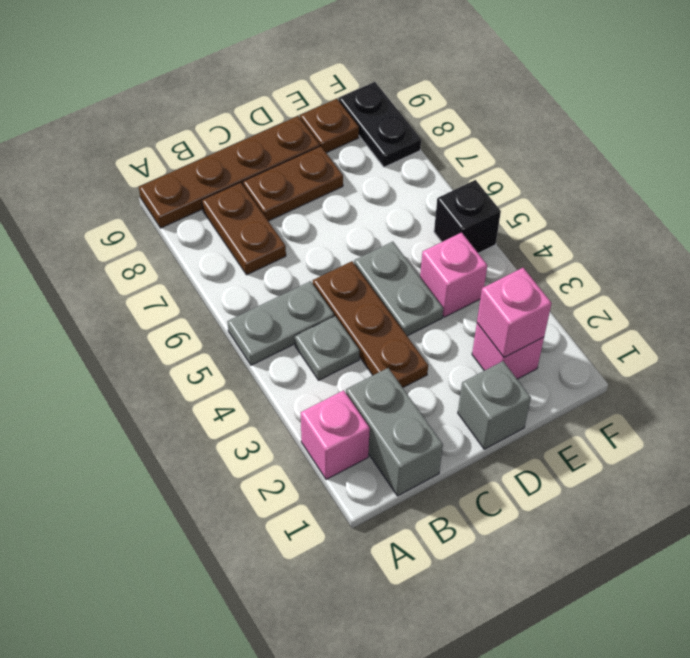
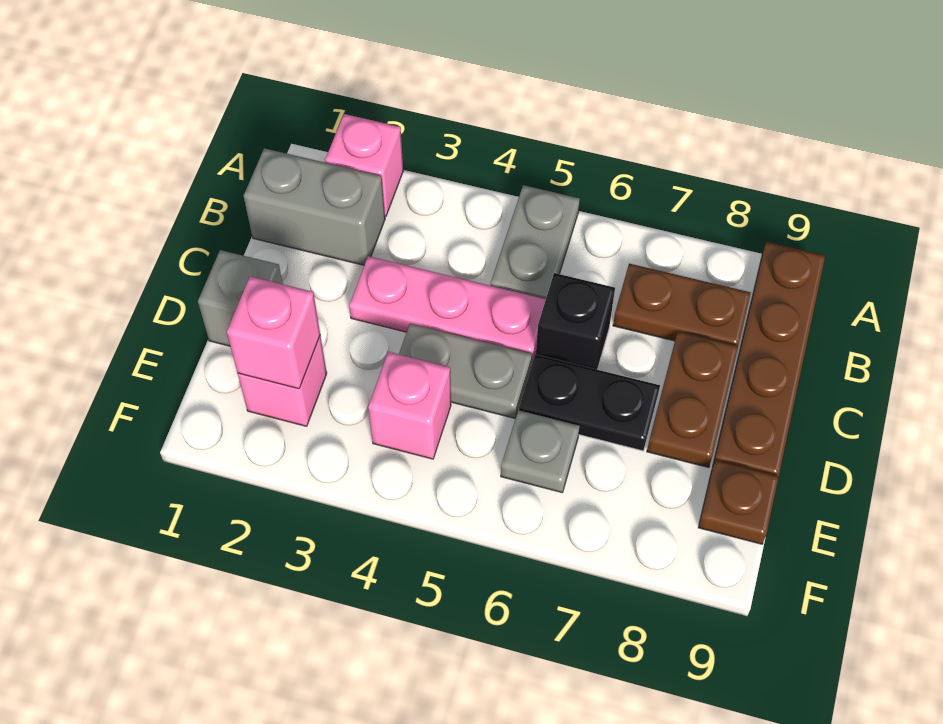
grey 1x1 plate [295,316,360,380] -> grey 1x1 plate moved to [501,410,580,492]
brown 1x3 plate [313,261,428,388] -> pink 1x3 plate [349,256,546,362]
black 1x1 brick [434,180,501,253] -> black 1x1 brick moved to [536,273,615,370]
black 1x2 plate [339,82,421,167] -> black 1x2 plate moved to [519,354,660,451]

